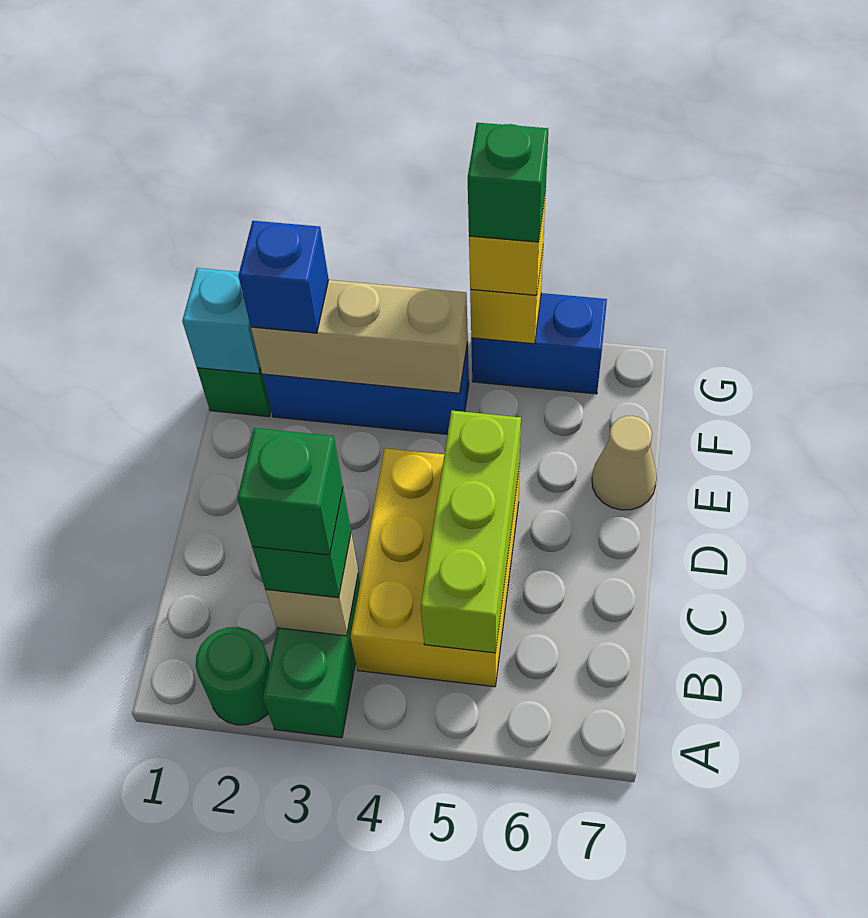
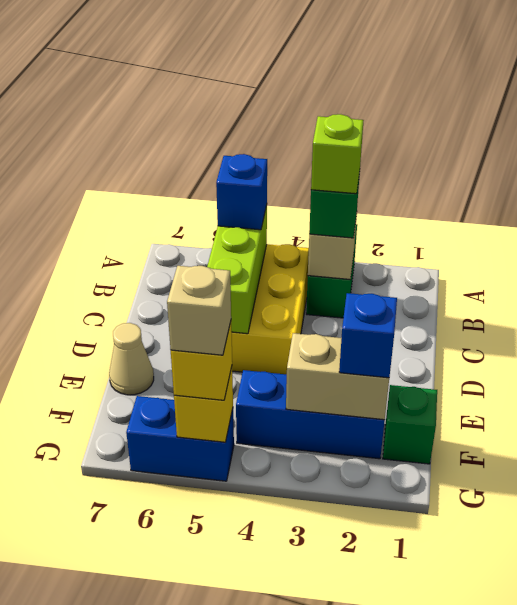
green 1x1 round brick [196,627,270,725] -> none
green 1x1 brick [237,428,343,555] -> lime 1x1 brick [311,114,364,194]
none -> blue 1x1 brick [216,154,267,230]
cyan 1x1 brick [182,268,261,374] -> none
tan 1x3 brick [251,280,468,393] -> tan 1x2 brick [286,333,389,420]
green 1x1 brick [468,123,548,242] -> tan 1x1 brick [167,266,231,355]

